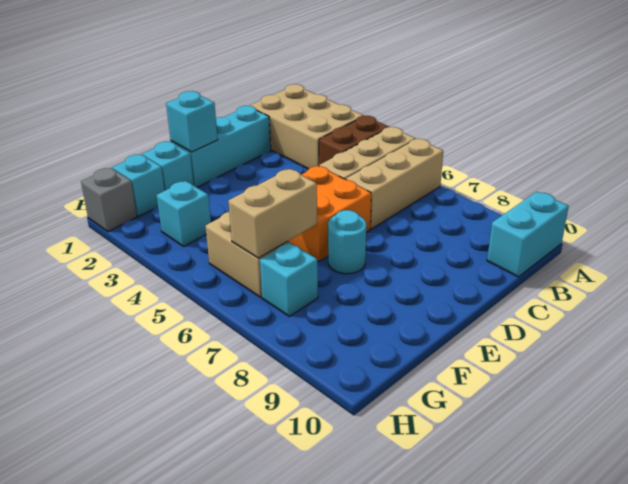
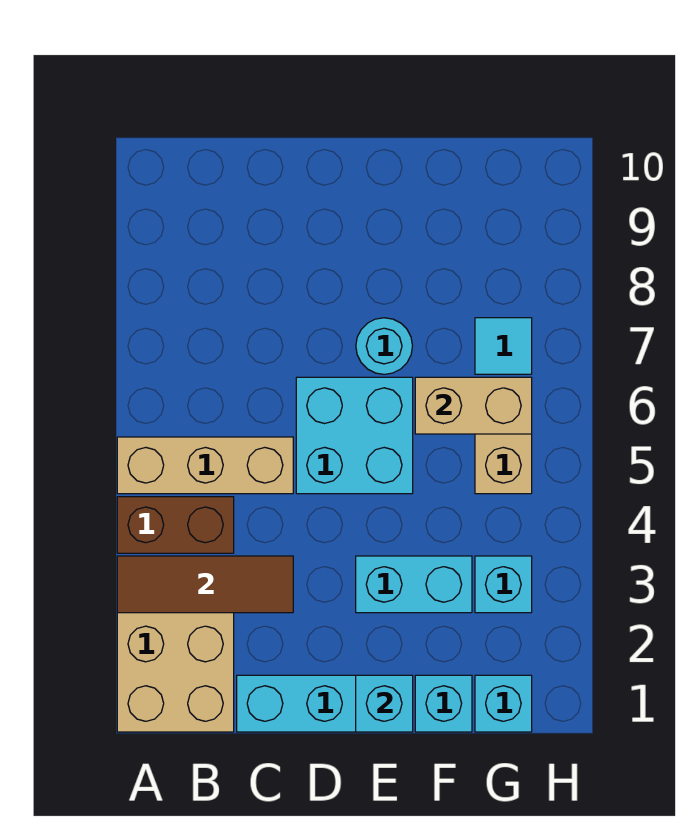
none -> brown 1x3 tile [117,556,293,613]
tan 1x3 brick [346,139,443,229] -> none
cyan 1x2 brick [487,192,569,277] -> cyan 1x2 brick moved to [356,556,472,613]
orange 2x2 brick [288,166,371,261] -> cyan 2x2 brick [296,377,413,494]
cyan 1x1 brick [260,242,318,316] -> cyan 1x1 tile [475,318,532,374]
grey 1x1 brick [81,168,137,232] -> none

